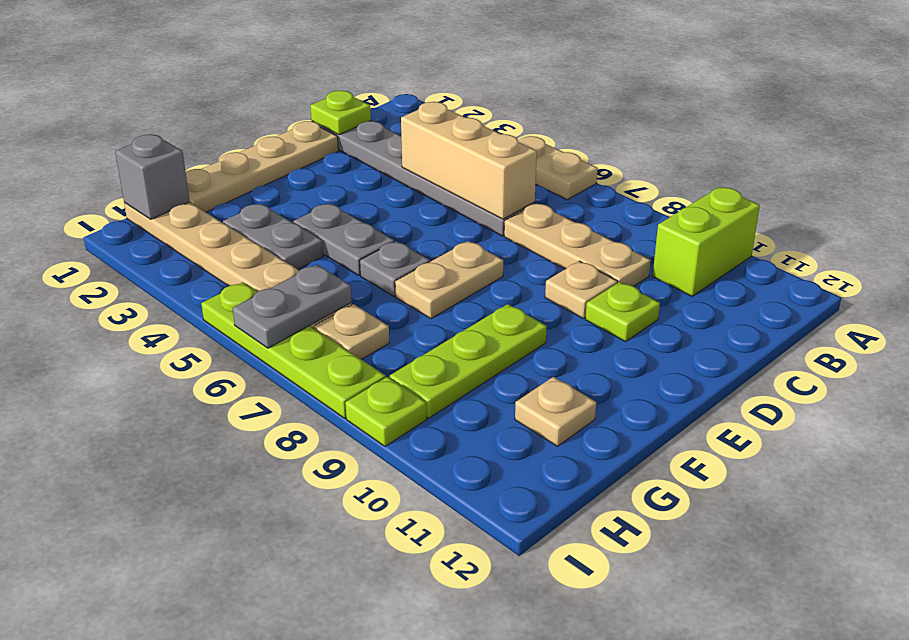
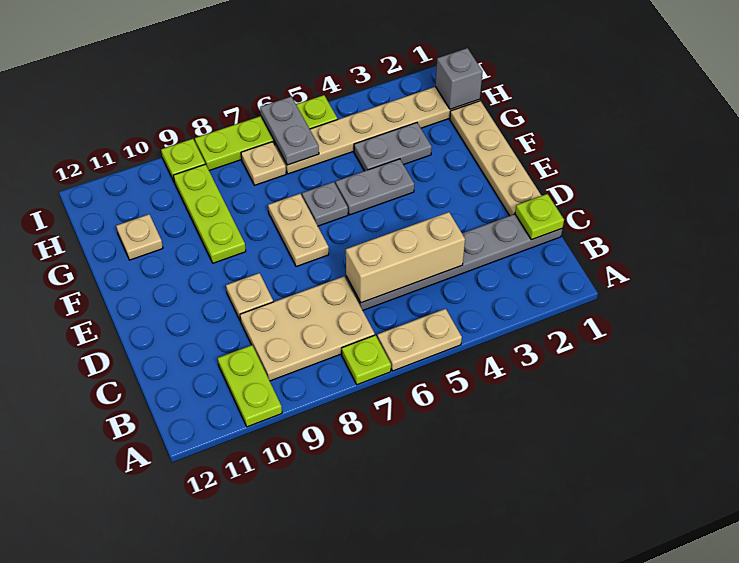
lime 1x2 brick [653,187,760,296] -> lime 1x2 plate [218,345,282,427]
tan 1x3 plate [504,203,651,286] -> tan 2x3 plate [240,276,375,381]
lime 1x1 plate [585,282,660,342] -> lime 1x1 plate moved to [342,335,391,385]

